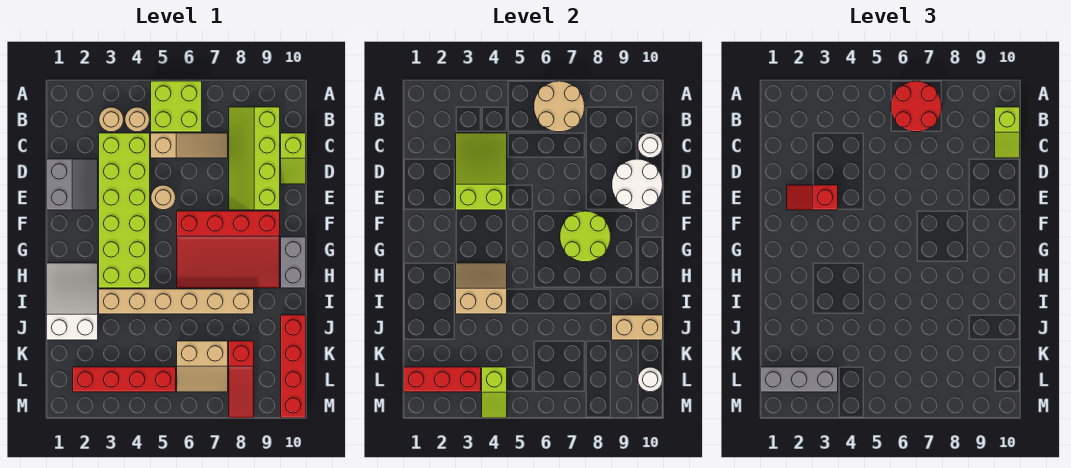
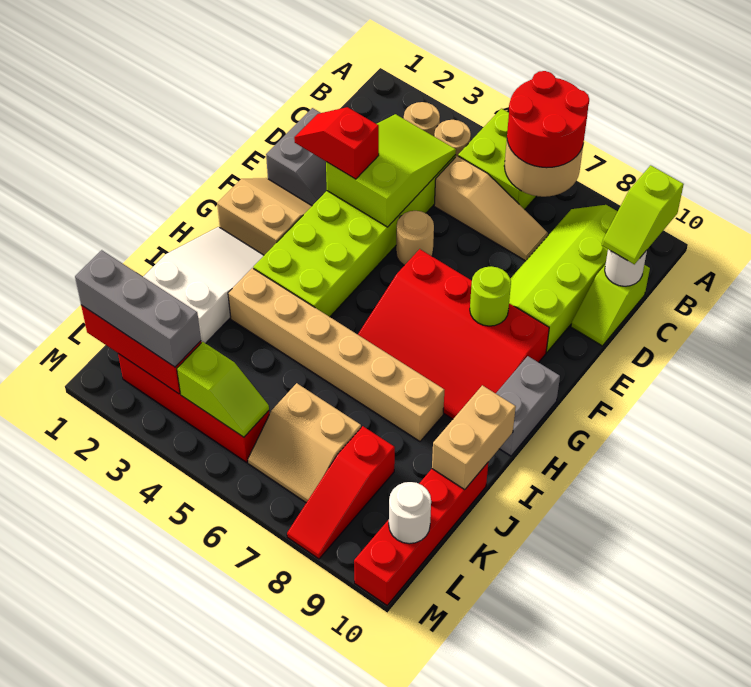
white 2x2 round brick [612,159,663,210] -> none
lime 2x2 round brick [560,211,611,262] -> lime 1x1 round brick [470,266,511,326]
tan 2x2 slope [456,263,507,314] -> tan 2x2 slope moved to [217,178,312,255]
tan 1x2 brick [612,315,663,340] -> tan 1x2 brick turned to [432,385,516,490]
lime 1x2 slope [482,367,507,418] -> lime 1x2 slope turned to [177,342,269,437]

